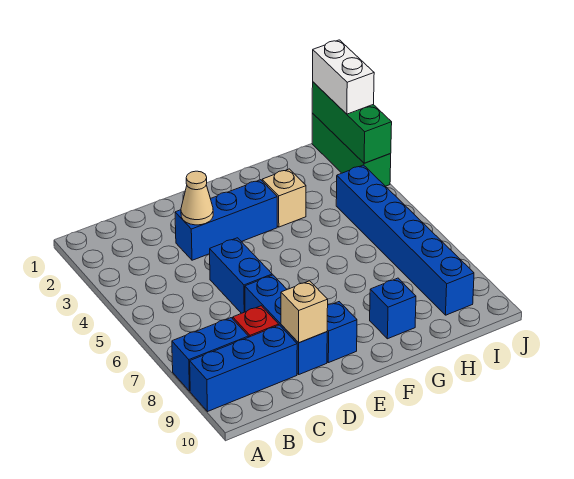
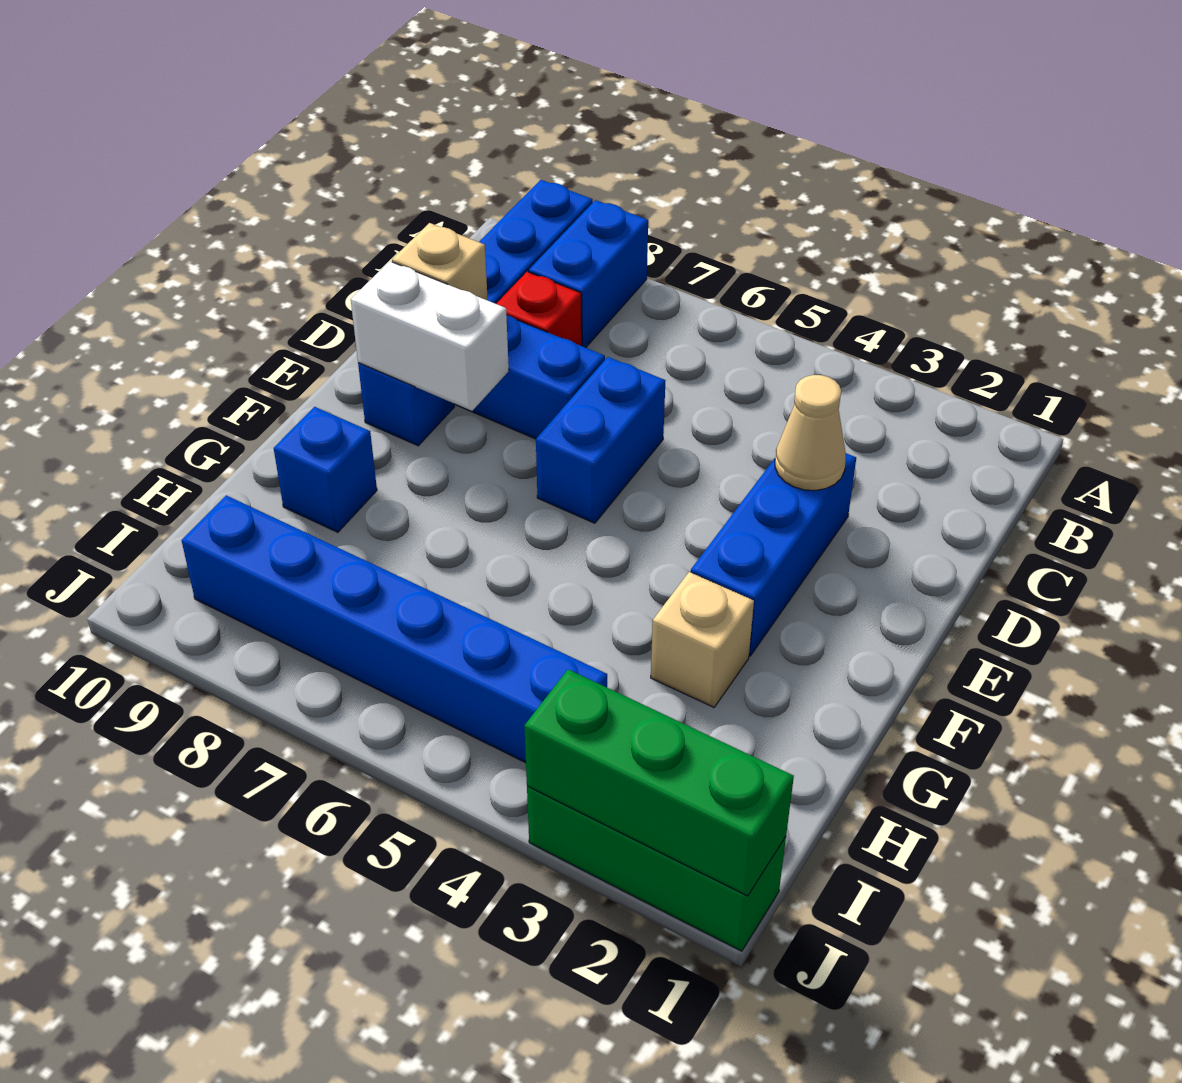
blue 1x2 brick [210,238,272,313] -> blue 1x2 brick turned to [536,357,665,523]
white 1x2 brick [313,40,374,114] -> white 1x2 brick moved to [351,261,509,411]

